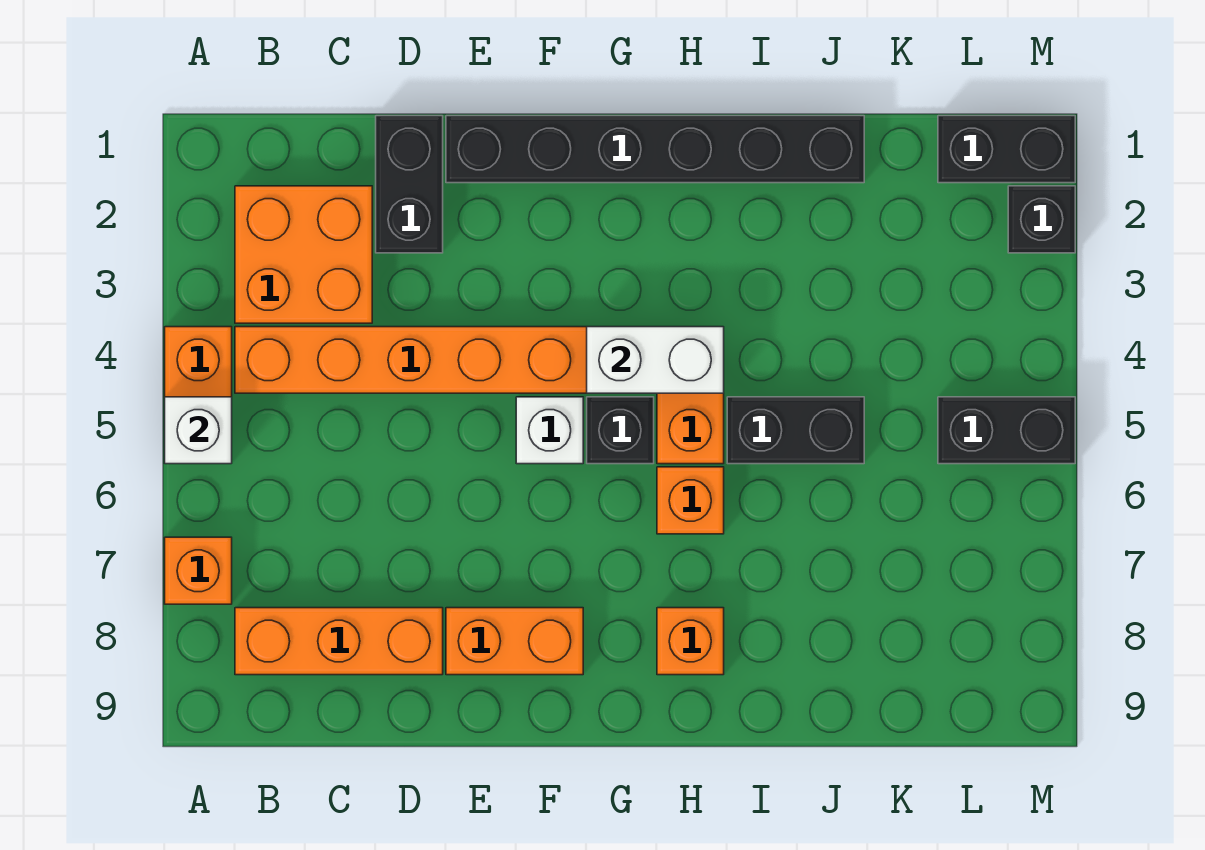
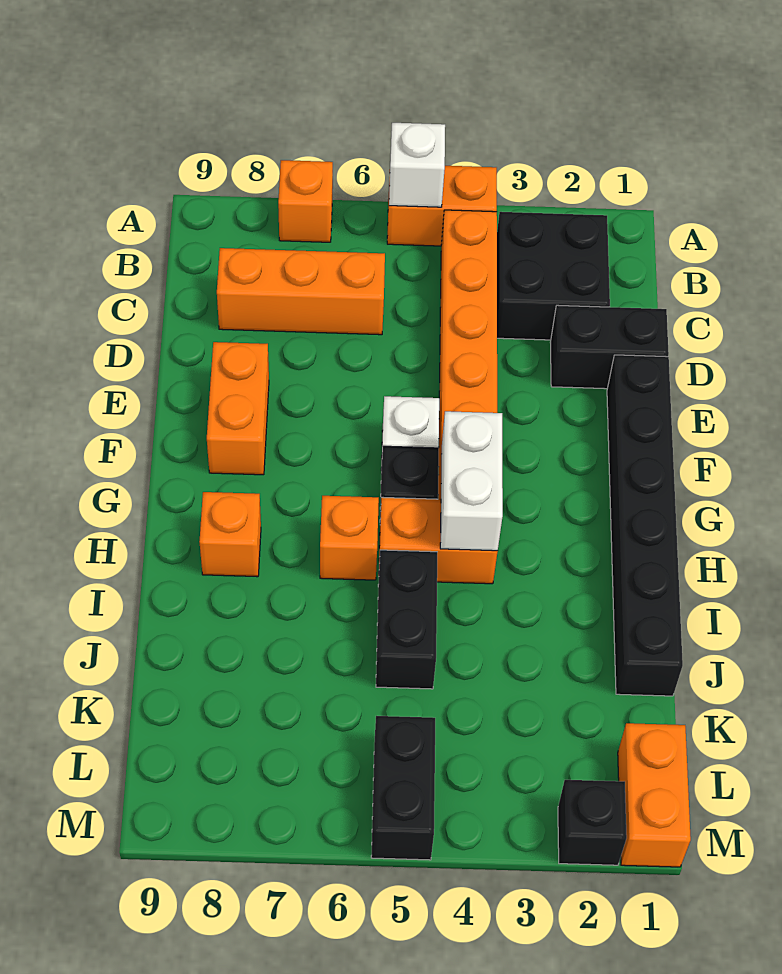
orange 2x2 brick [235,186,372,323] -> black 2x2 brick [497,212,610,340]
orange 1x3 brick [235,608,443,675] -> orange 1x3 brick turned to [217,248,385,335]
black 1x2 brick [938,116,1075,183] -> orange 1x2 brick [618,723,691,867]

